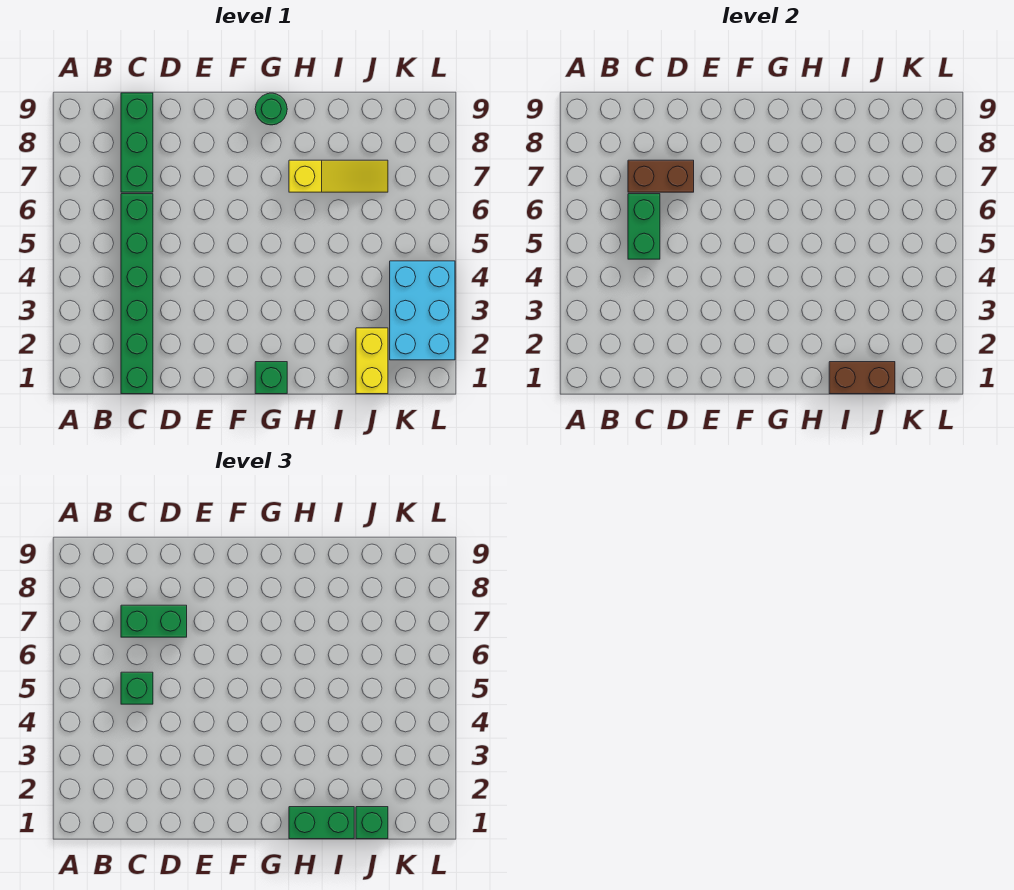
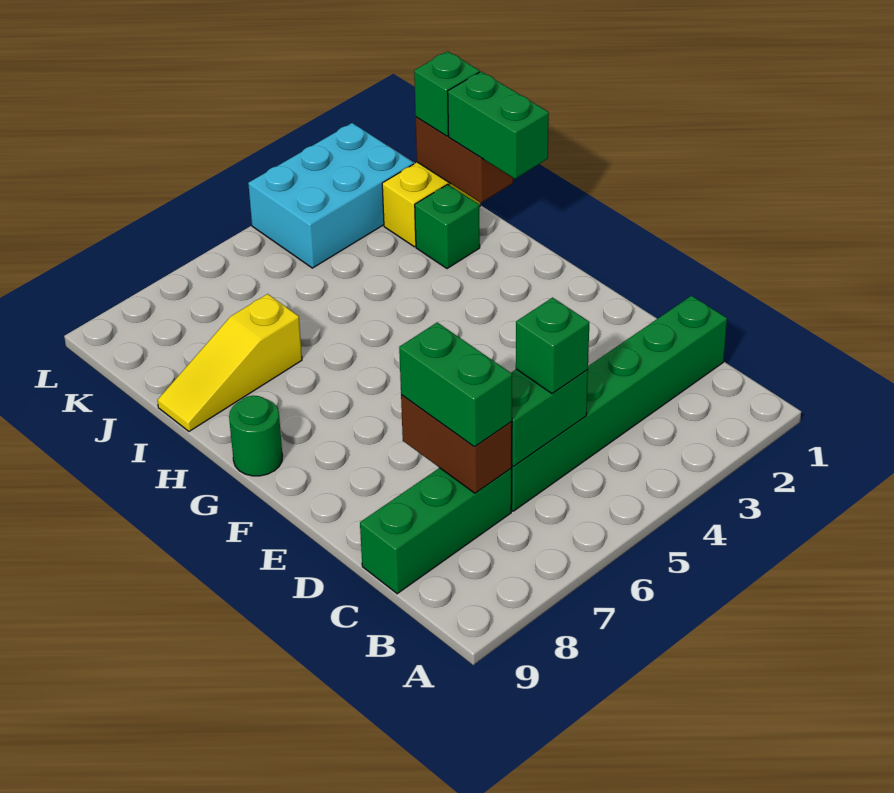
green 1x1 brick [255,362,287,394] -> green 1x1 brick moved to [415,184,480,269]
yellow 1x3 slope [289,160,388,192] -> yellow 1x3 slope turned to [157,294,302,431]

